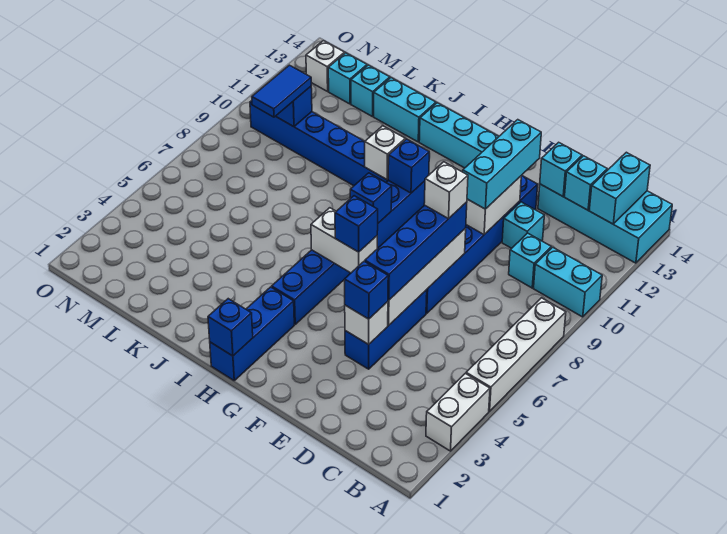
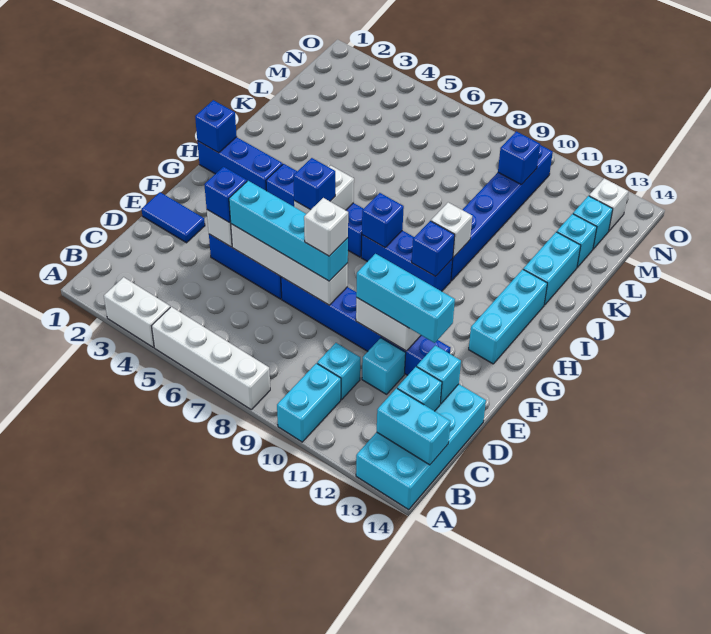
blue 1x4 brick [365,202,467,300] -> cyan 1x4 brick [229,181,348,281]
blue 1x2 tile [252,65,311,117] -> blue 1x2 tile moved to [142,192,205,243]

